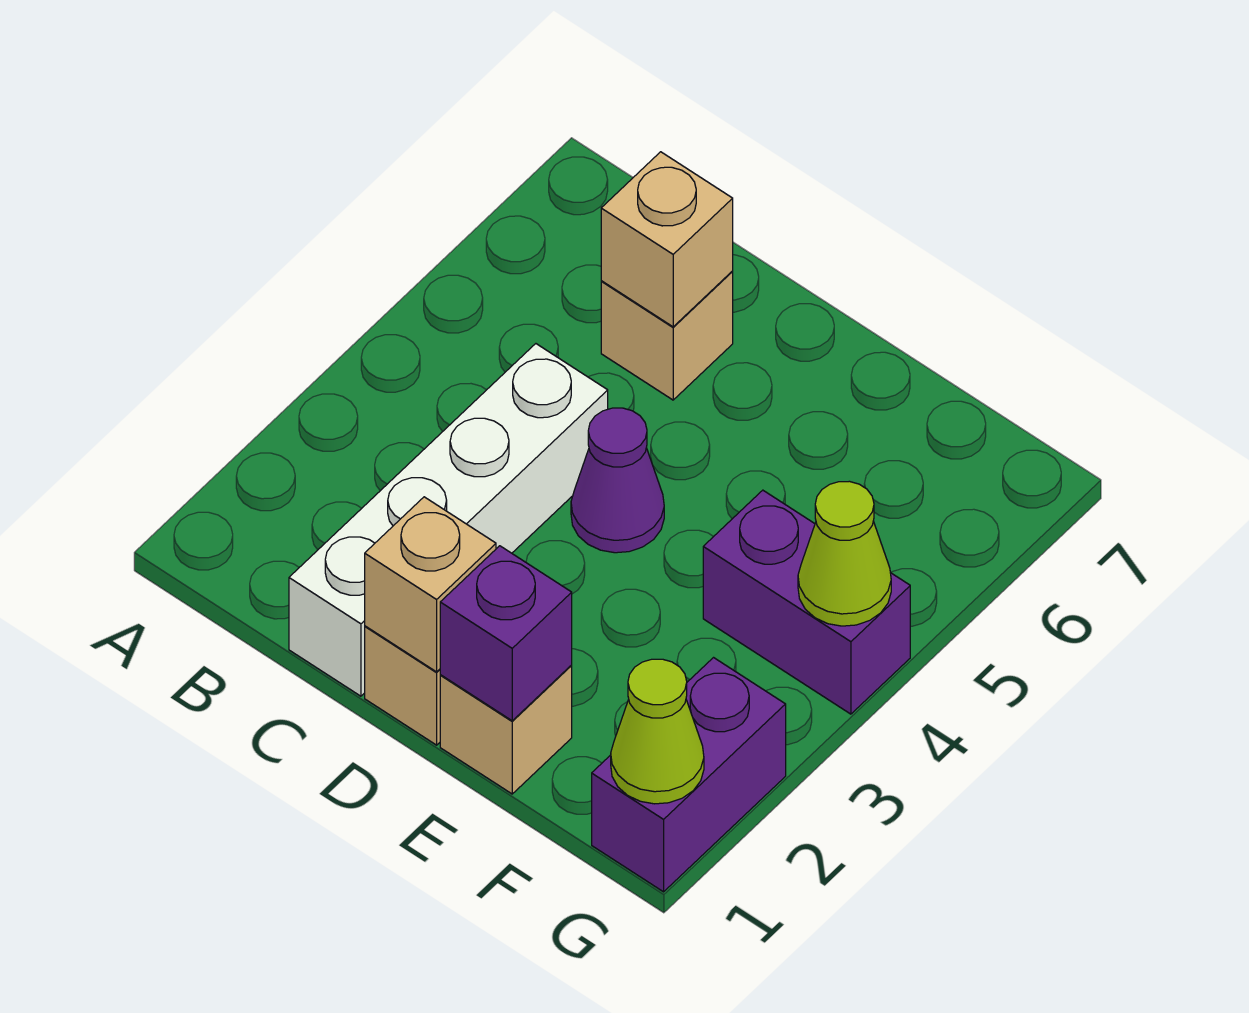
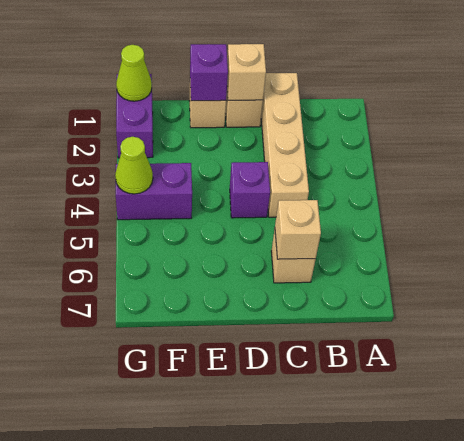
white 1x4 brick [289,344,608,696] -> tan 1x4 brick [261,73,309,217]
purple 1x1 cone [571,408,664,553] -> purple 1x1 brick [230,162,270,218]

